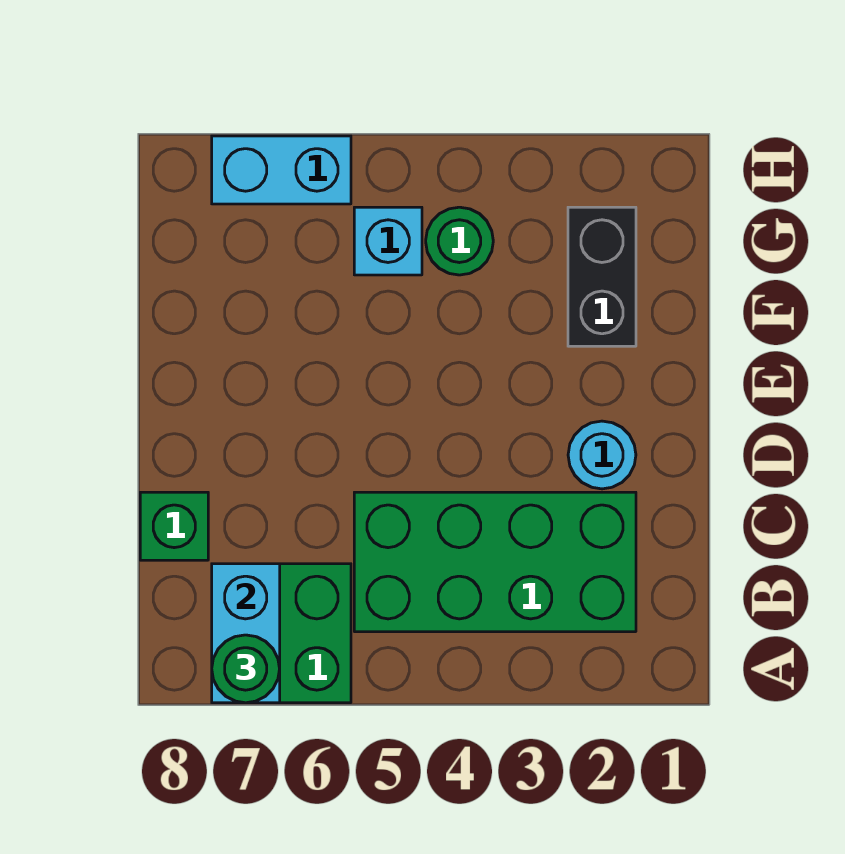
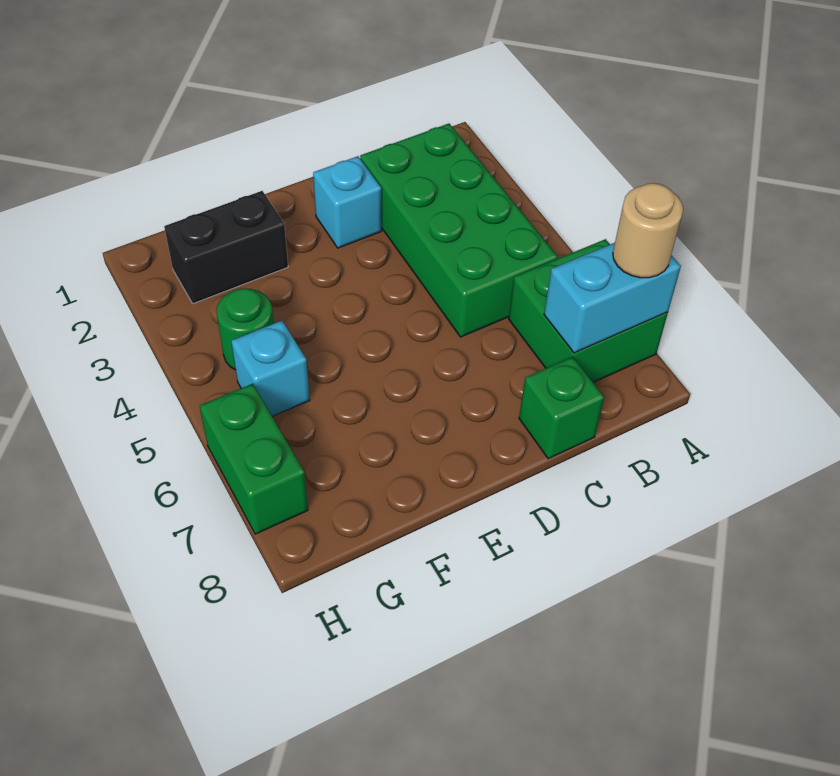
green 1x1 round brick [212,635,280,703] -> tan 1x1 round brick [613,183,683,278]
cyan 1x1 round brick [568,421,636,489] -> cyan 1x1 brick [313,156,382,248]
cyan 1x2 brick [212,136,351,204] -> green 1x2 brick [200,384,308,534]

